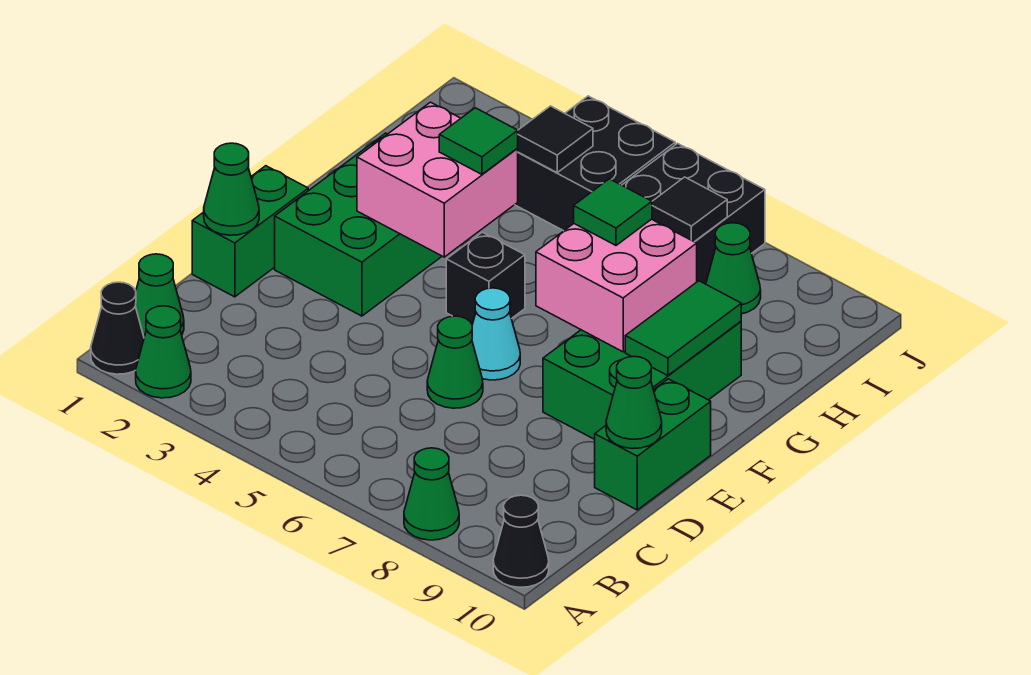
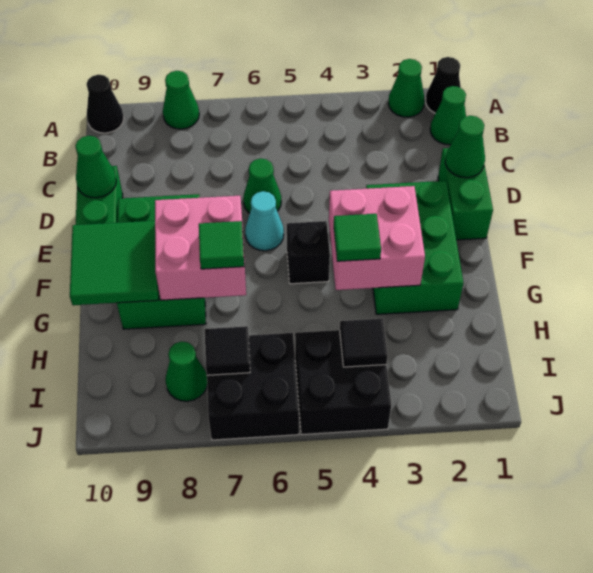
green 1x2 tile [625,281,741,376] -> green 2x2 tile [70,221,159,305]

